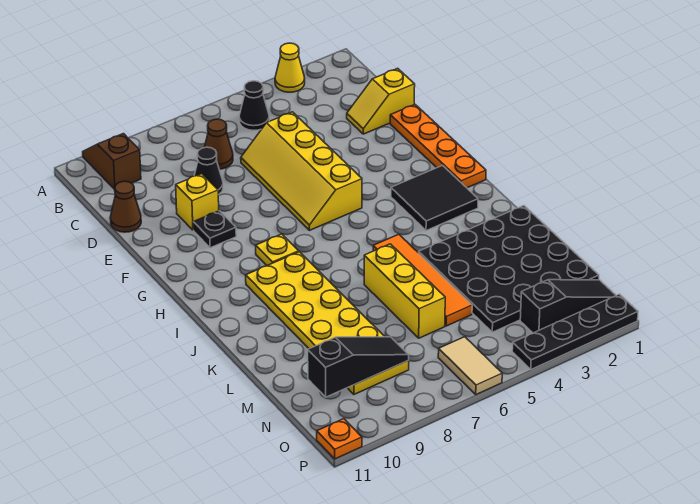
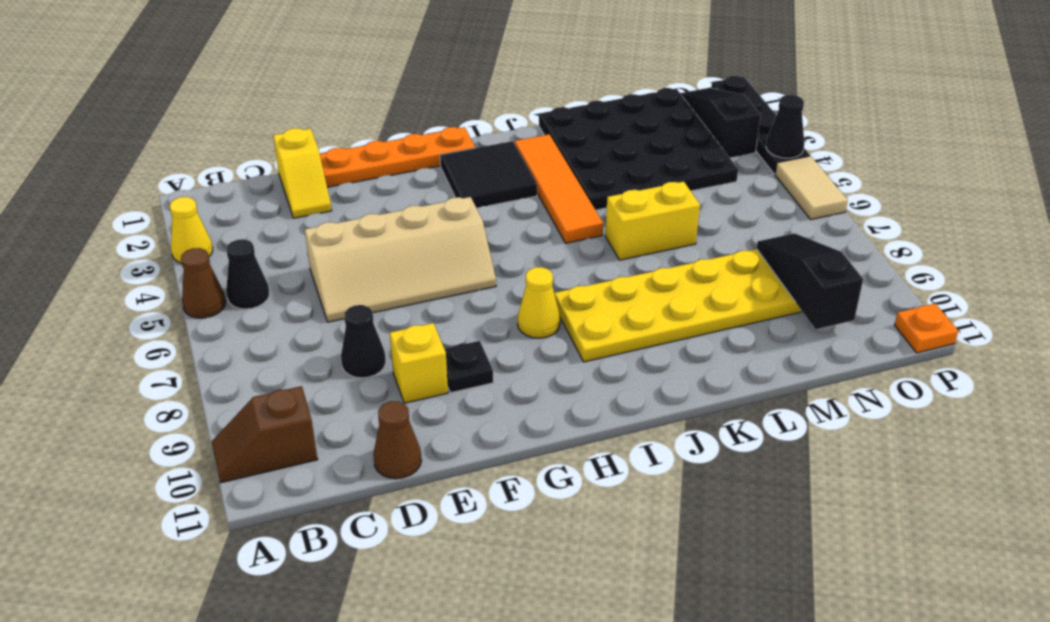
brown 1x1 cone [204,119,233,169] -> brown 1x1 cone moved to [181,248,226,318]
yellow 2x4 slope [241,112,362,230] -> tan 2x4 slope [305,197,496,322]
yellow 1x1 plate [256,234,299,265] -> yellow 1x1 cone [518,267,560,338]
orange 1x4 tile [373,234,472,326] -> orange 1x4 tile turned to [515,134,603,243]
yellow 1x3 brick [364,244,445,338] -> yellow 1x2 brick [605,182,700,260]
tan 1x2 tile [438,337,502,395] -> tan 1x2 tile turned to [775,156,848,220]
none -> black 1x1 cone [766,95,804,158]

